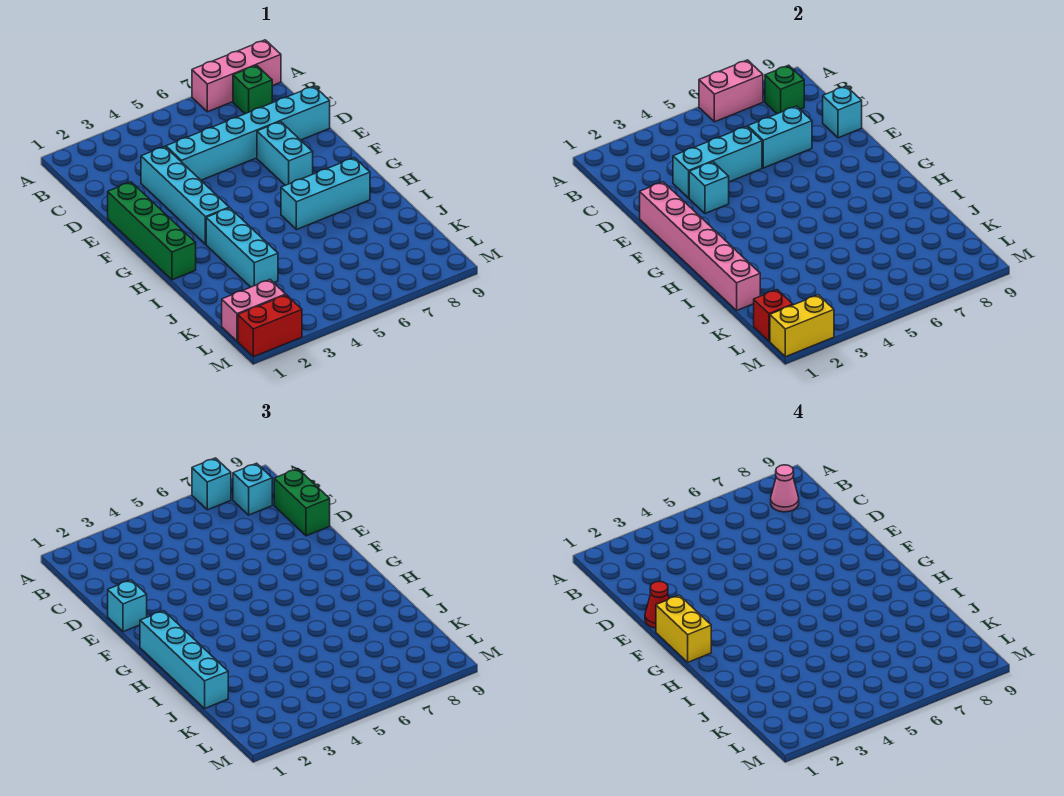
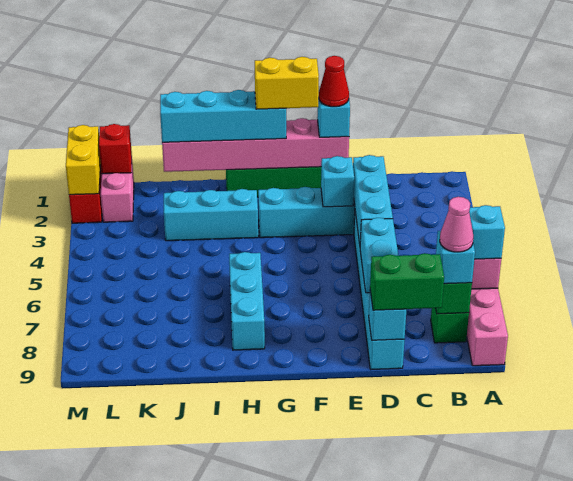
cyan 1x2 brick [257,122,313,185] -> none

